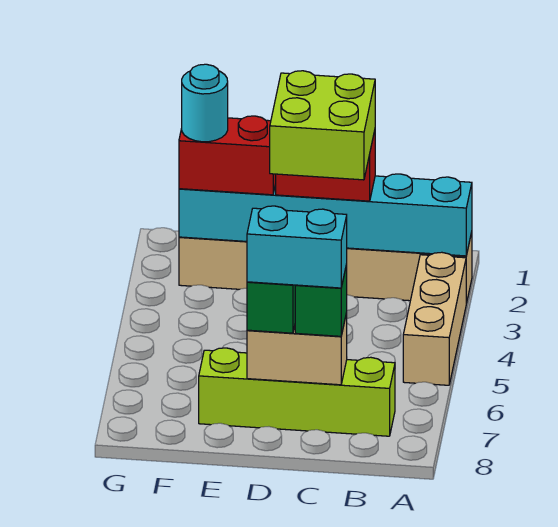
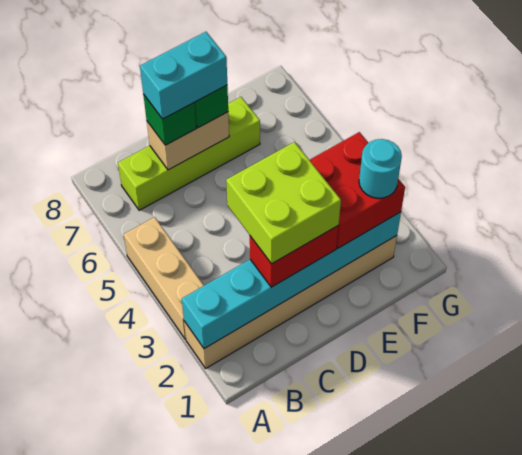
red 1x2 brick [179,116,276,195] -> red 2x2 brick [310,132,405,248]

